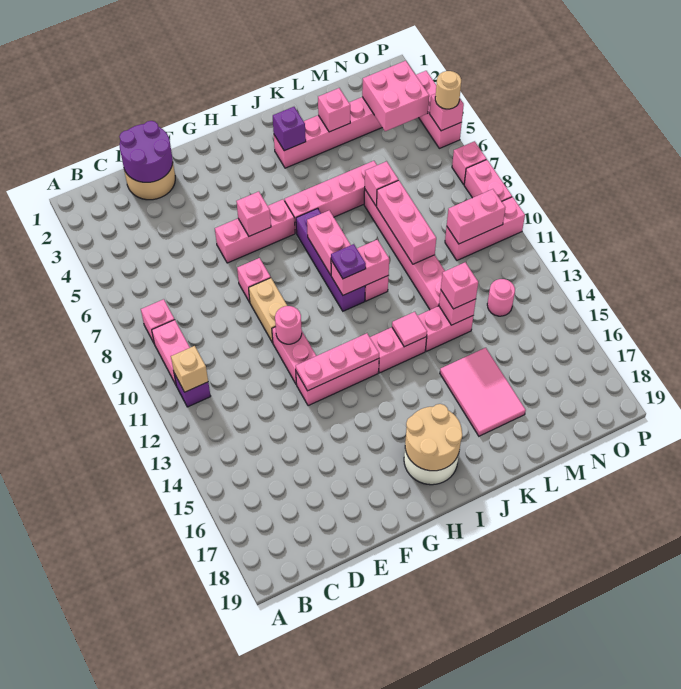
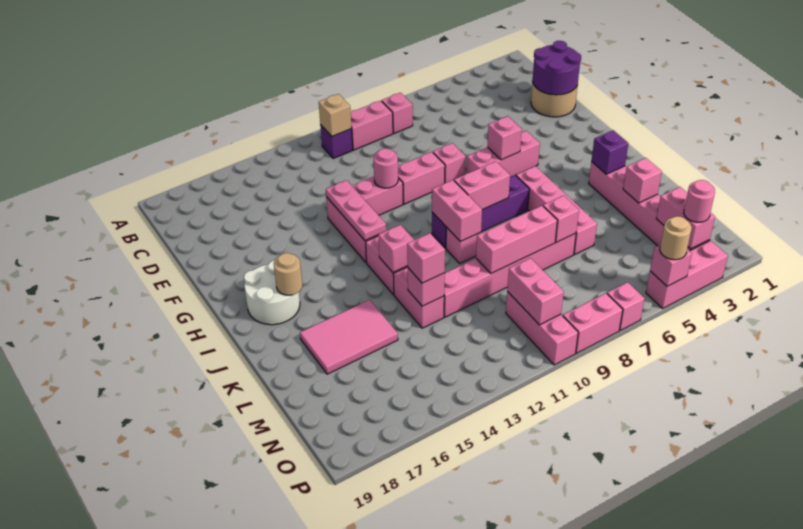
pink 1x3 brick [215,200,295,263] -> pink 1x3 brick turned to [467,131,540,177]
tan 1x2 brick [249,278,287,343] -> pink 1x2 brick [398,152,445,204]
tan 2x2 round brick [405,404,462,471] -> tan 1x1 round brick [274,253,302,295]
purple 1x1 plate [331,244,366,279] -> none
pink 1x1 tile [392,312,427,347] -> pink 1x1 brick [378,225,414,272]
pink 2x2 brick [362,61,429,131] -> pink 1x2 brick [657,187,715,249]
pink 1x1 round brick [487,279,515,316] -> pink 1x1 round brick moved to [684,180,715,222]

